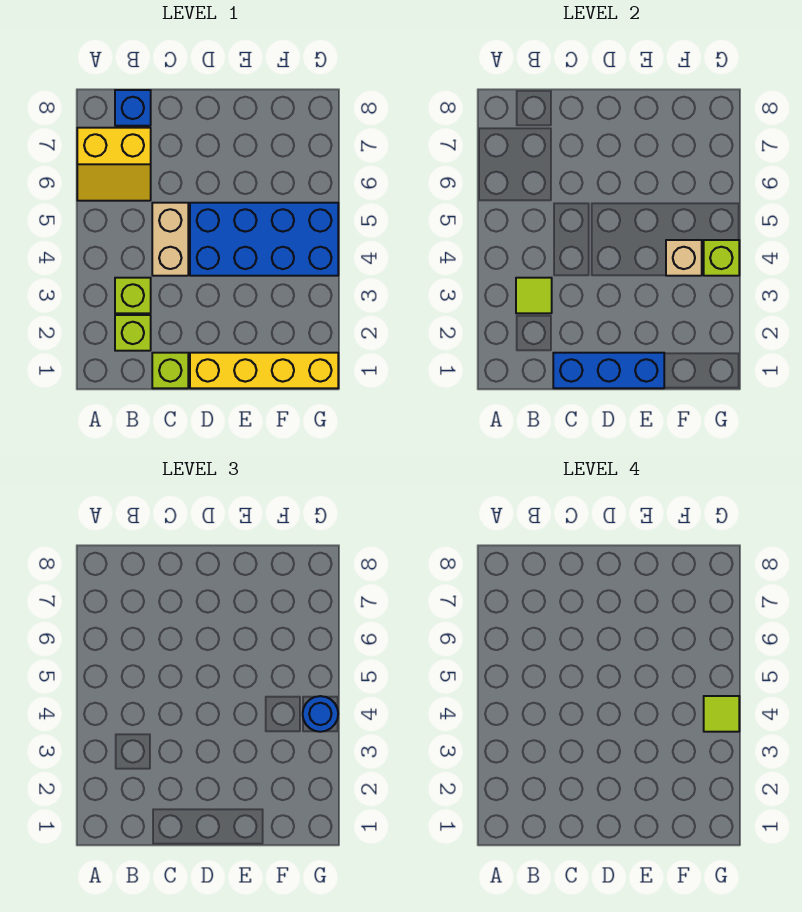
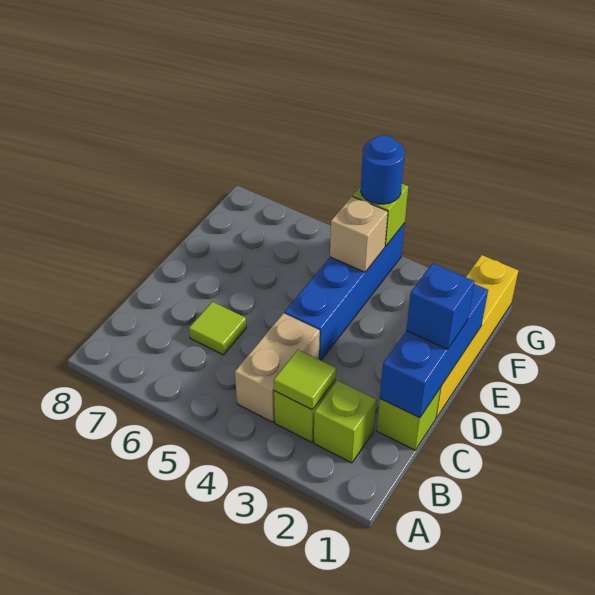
yellow 2x2 slope [77,128,151,201] -> none
blue 1x1 brick [115,90,151,126] -> blue 1x1 brick moved to [406,263,475,349]
tan 1x2 brick [152,203,188,276] -> tan 1x2 brick turned to [235,313,320,422]
blue 2x4 brick [190,203,338,276] -> blue 1x4 brick [285,223,405,360]
lime 1x1 tile [704,696,739,732] -> lime 1x1 tile moved to [189,302,246,355]

